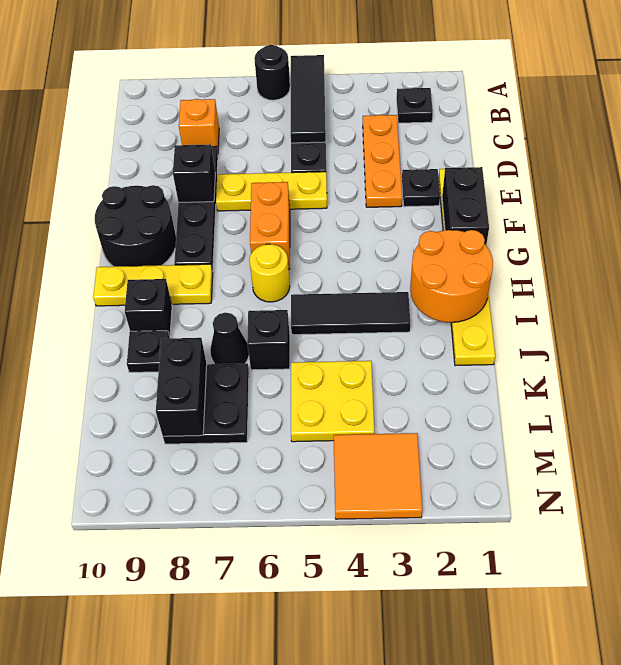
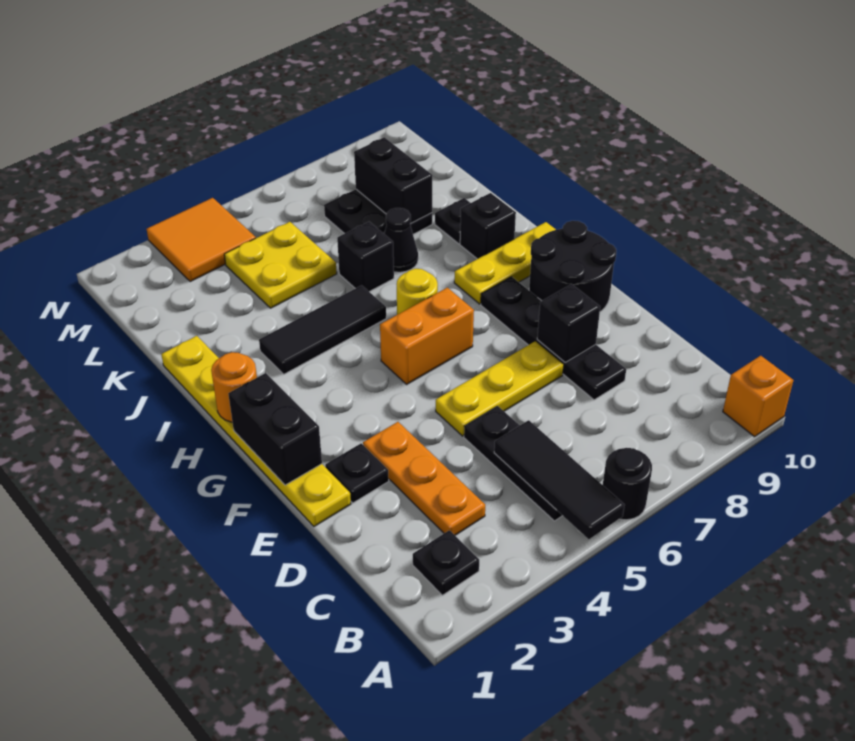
orange 1x1 brick [179,99,219,152] -> orange 1x1 brick moved to [723,356,794,437]
orange 1x2 brick [250,182,290,269] -> orange 1x2 brick turned to [380,288,474,384]
orange 2x2 round brick [410,230,493,322] -> orange 1x1 round brick [211,352,257,422]

